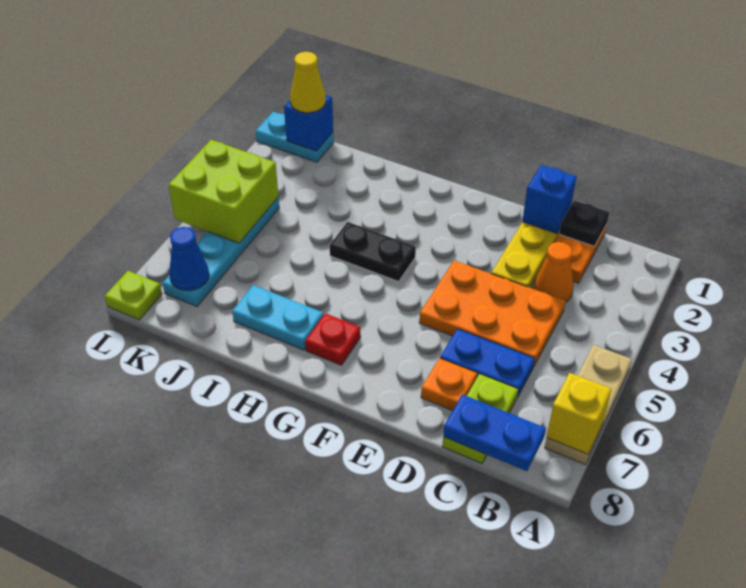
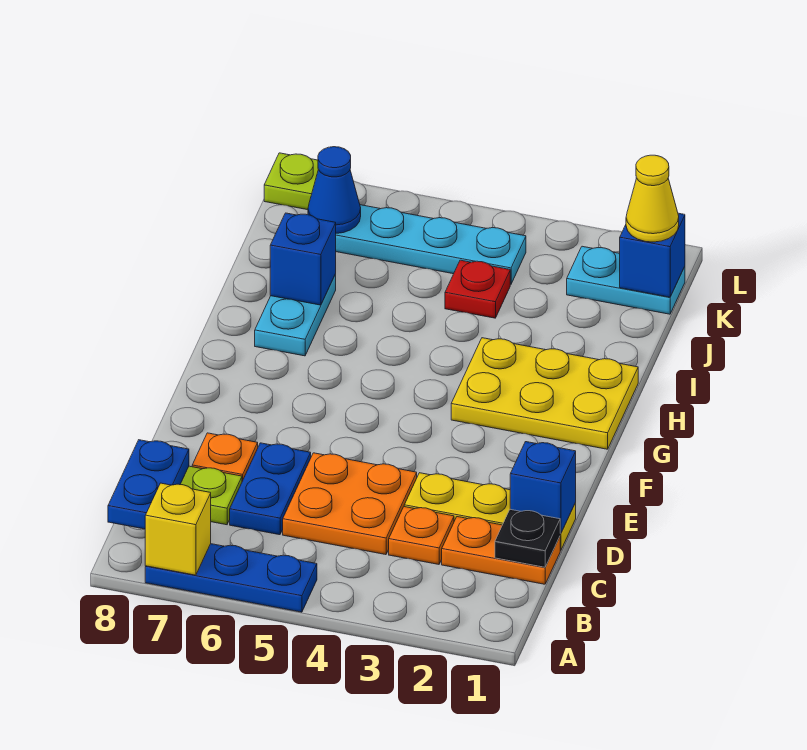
tan 1x3 plate [545,345,632,465] -> blue 1x3 plate [145,544,317,612]
orange 1x1 cone [534,242,573,302] -> orange 1x1 plate [389,507,454,564]
orange 2x3 plate [419,261,565,367] -> orange 2x2 plate [283,453,417,555]
none -> yellow 2x3 plate [451,338,638,449]
black 1x2 plate [330,222,416,281] -> none
red 1x1 plate [305,313,361,365] -> red 1x1 plate moved to [445,260,510,318]
none -> blue 1x1 brick [270,213,336,305]
cyan 1x2 plate [256,112,334,162] -> cyan 1x2 plate turned to [567,246,685,314]
lime 2x2 brick [169,140,279,243] -> none

